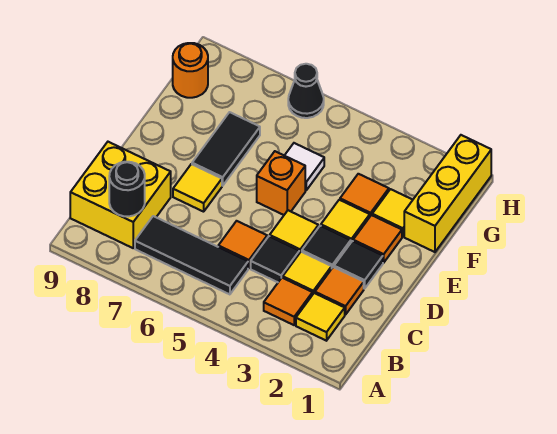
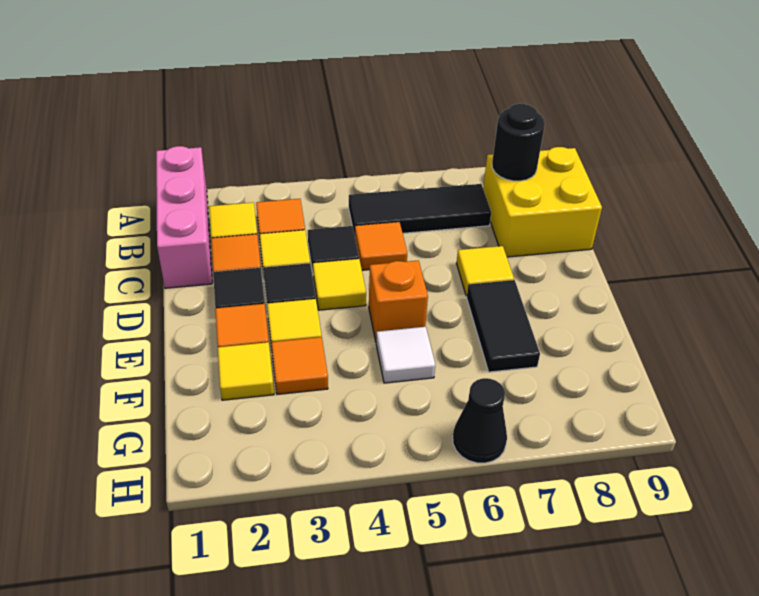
none -> pink 1x3 brick [156,146,212,288]
yellow 1x3 brick [404,135,491,252] -> none
orange 1x1 round brick [173,43,208,98] -> none

